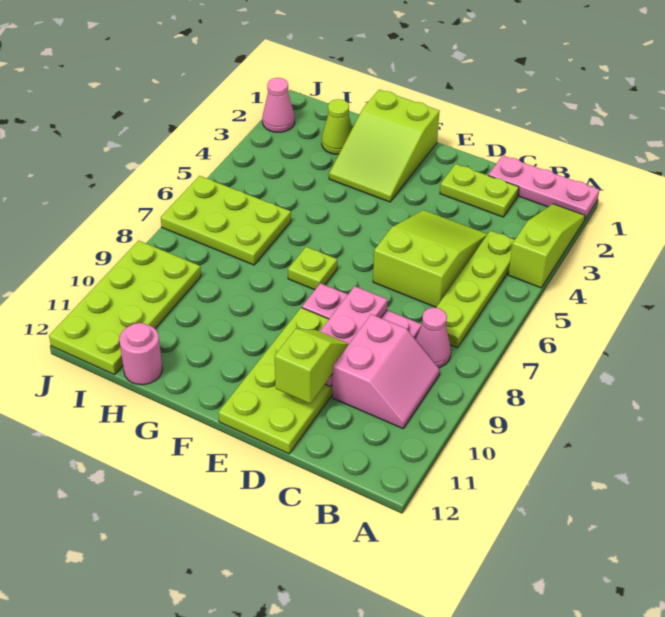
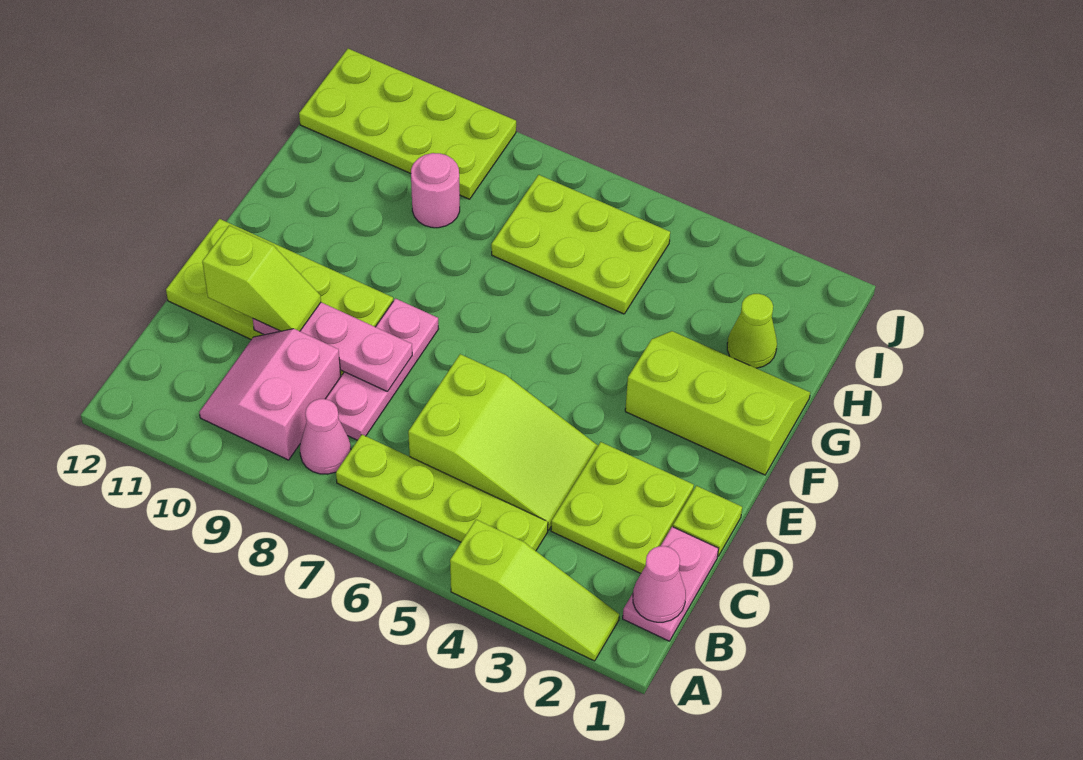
pink 1x3 plate [488,155,599,220] -> pink 1x2 plate [623,527,719,641]
pink 2x2 slope [332,314,440,429] -> pink 2x2 slope turned to [199,329,341,460]
lime 1x2 plate [440,164,519,217] -> lime 2x2 plate [551,442,694,573]
lime 2x3 slope [329,90,440,202] -> lime 2x3 slope turned to [625,331,810,475]
lime 1x1 plate [288,247,337,290] -> lime 1x1 plate moved to [673,486,742,556]
lime 2x3 plate [161,176,291,265] -> lime 2x3 plate turned to [491,175,670,314]
pink 1x1 round brick [119,323,162,385] -> pink 1x1 round brick moved to [411,153,460,228]
pink 1x1 cone [262,78,295,132] -> pink 1x1 cone moved to [633,546,686,622]

